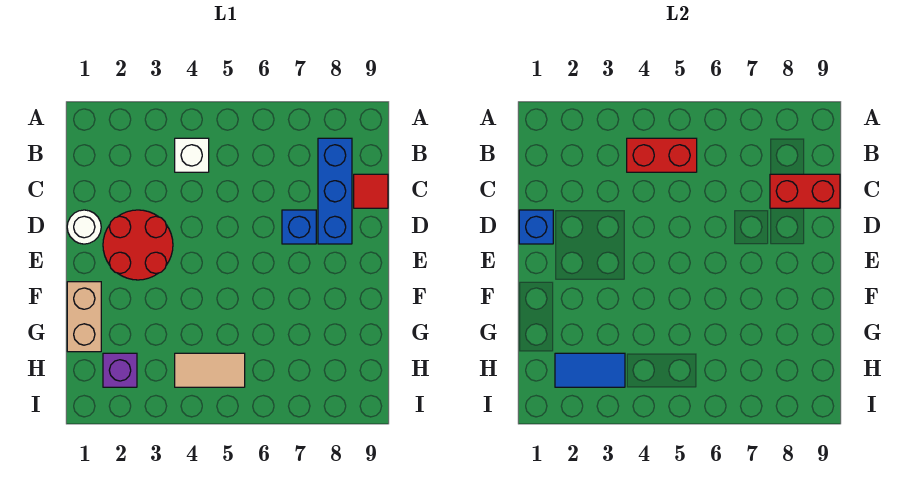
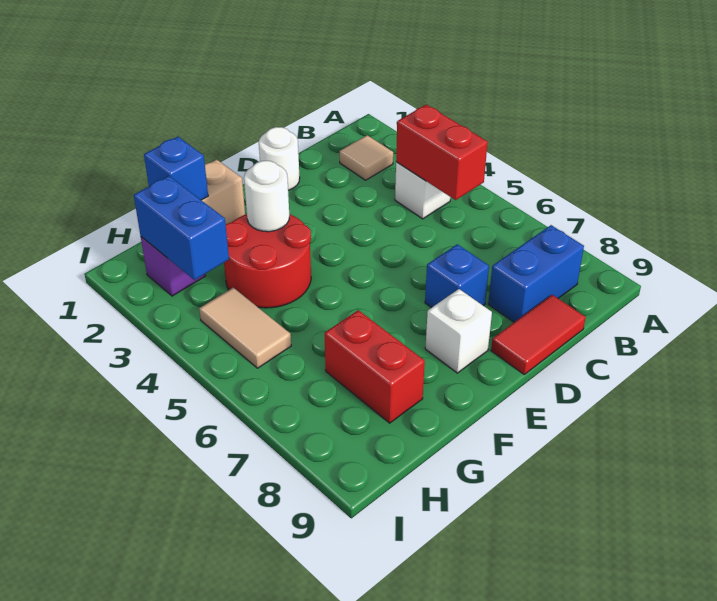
none -> tan 1x1 tile [340,135,393,180]
blue 1x3 brick [318,138,352,244] -> blue 1x2 brick [488,225,584,322]
red 1x2 brick [770,174,840,208] -> red 1x2 brick moved to [324,310,425,423]
red 1x1 tile [354,174,388,208] -> red 1x2 tile [491,295,586,374]
blue 1x1 brick [519,210,553,244] -> blue 1x1 brick moved to [144,137,208,200]
red 2x2 round brick [103,210,173,280] -> red 2x2 round brick moved to [224,214,311,308]
none -> white 1x1 brick [425,289,492,373]
none -> white 1x1 round brick [244,161,289,232]
blue 1x2 tile [555,353,625,387] -> blue 1x2 brick [134,176,229,280]

